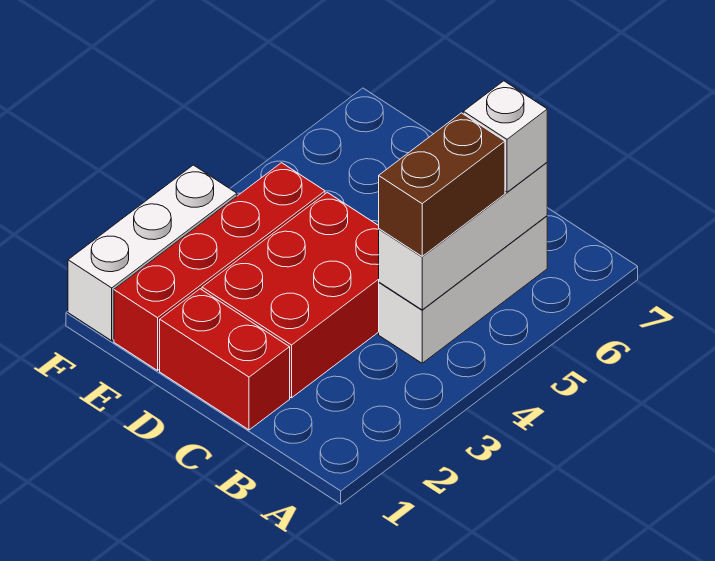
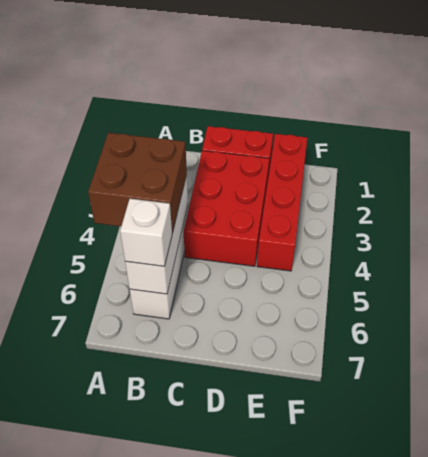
brown 1x2 brick [379,113,505,256] -> brown 2x2 brick [88,133,187,233]
white 1x3 brick [68,165,237,341] -> none

